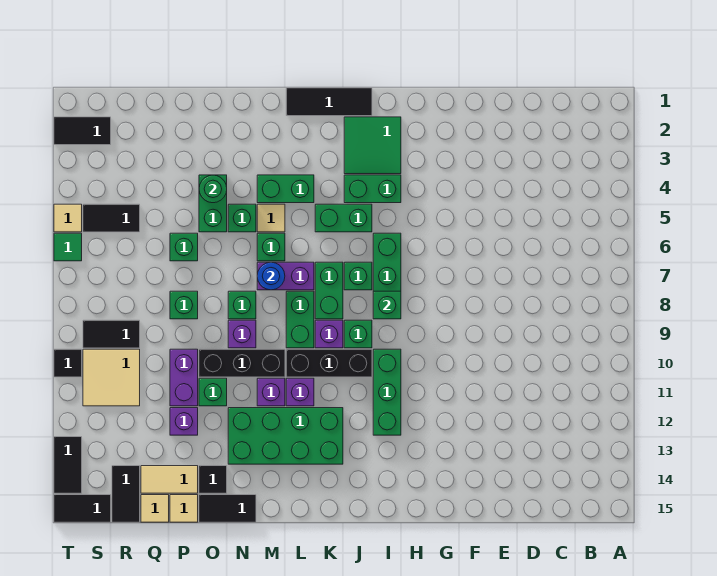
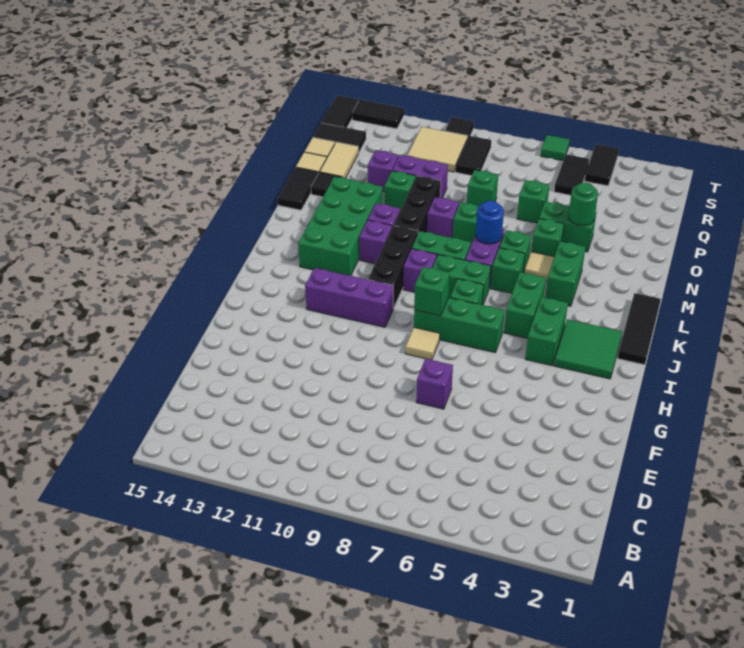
none -> purple 1x1 brick [416,359,453,409]
green 1x3 brick [373,349,401,435] -> purple 1x3 brick [305,268,393,327]
green 1x1 brick [344,320,372,348] -> green 1x1 brick moved to [491,248,525,294]
black 1x2 tile [54,117,111,145] -> black 1x2 tile moved to [585,144,619,186]
tan 1x1 tile [54,204,82,232] -> tan 1x1 tile moved to [405,328,440,360]

